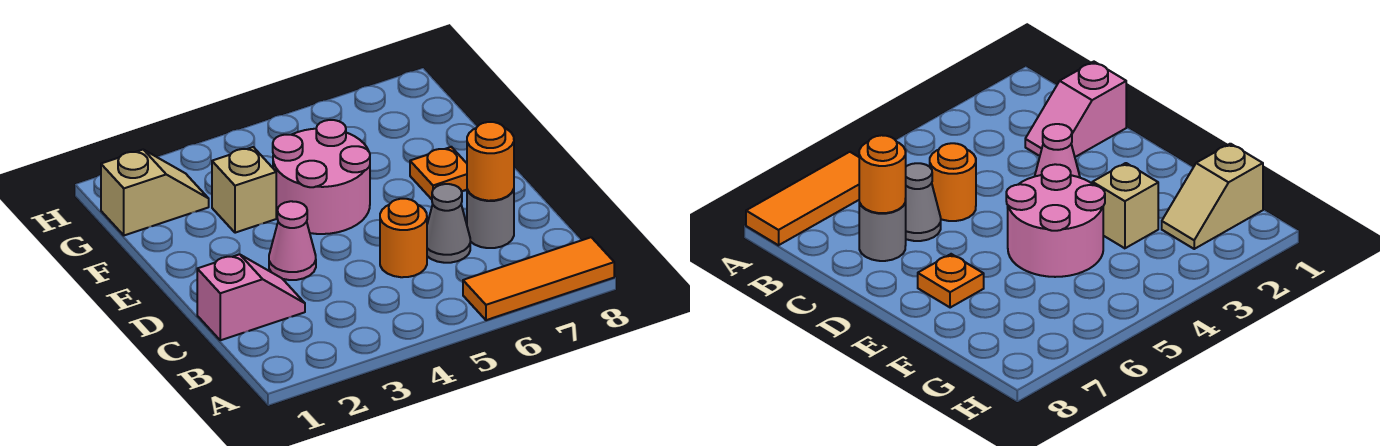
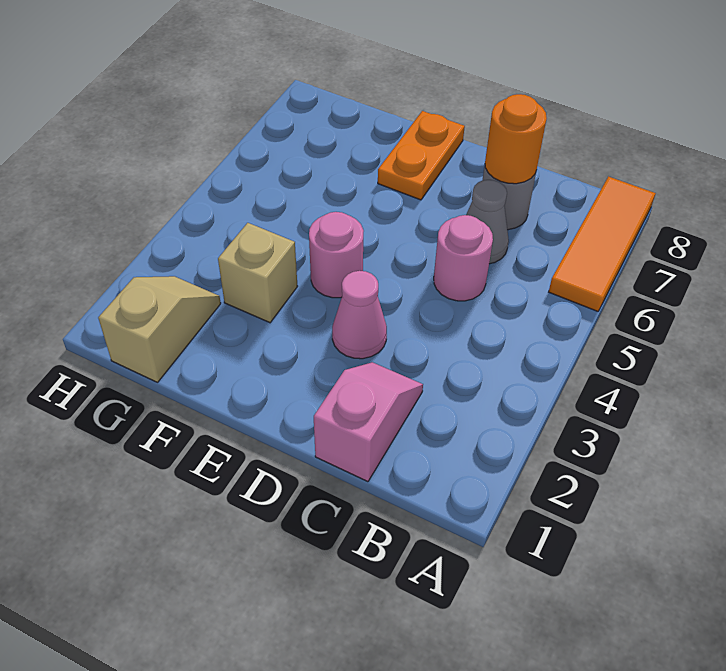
orange 1x1 round brick [380,199,427,277] -> pink 1x1 round brick [434,215,493,301]
pink 2x2 round brick [273,120,370,234] -> pink 1x1 round brick [309,212,364,298]
orange 1x1 plate [410,147,467,199] -> orange 1x2 plate [378,111,465,200]

